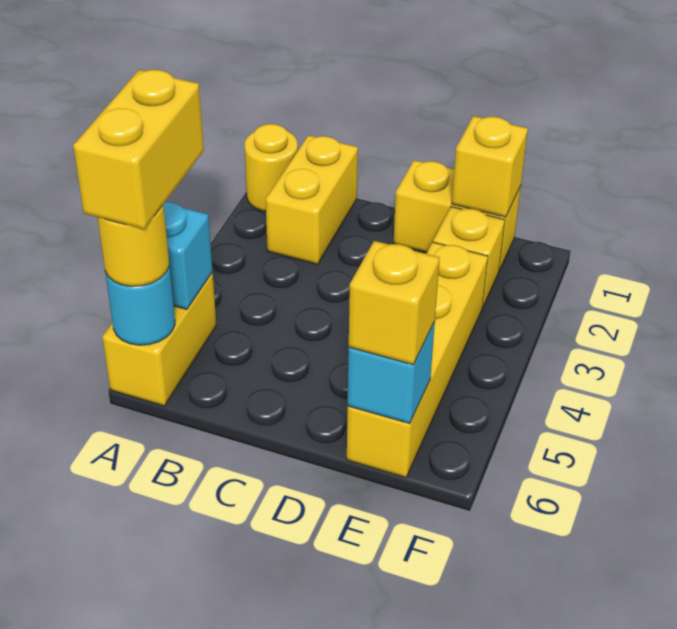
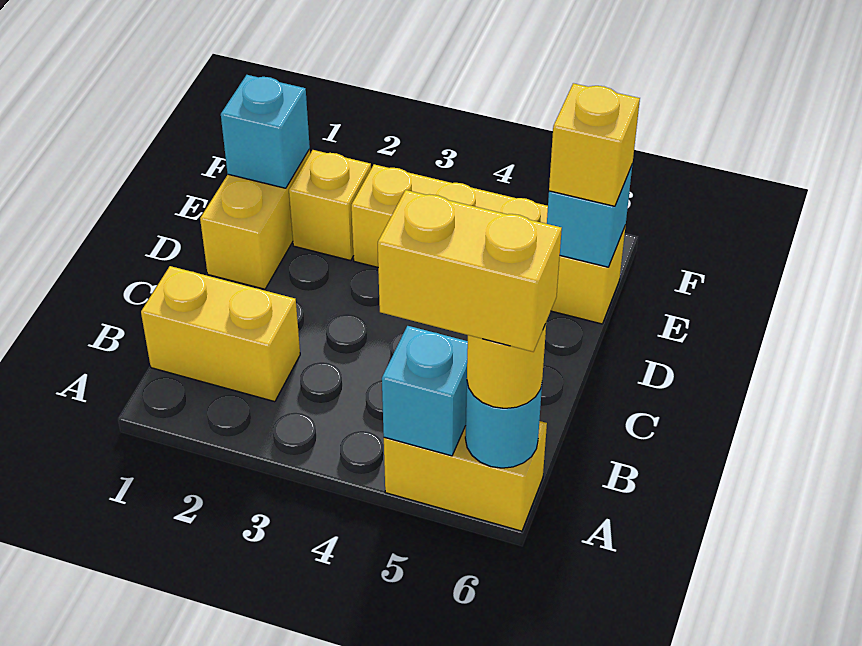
yellow 1x1 round brick [244,124,298,212] -> none
yellow 1x1 brick [452,116,528,217] -> cyan 1x1 brick [221,75,310,188]

